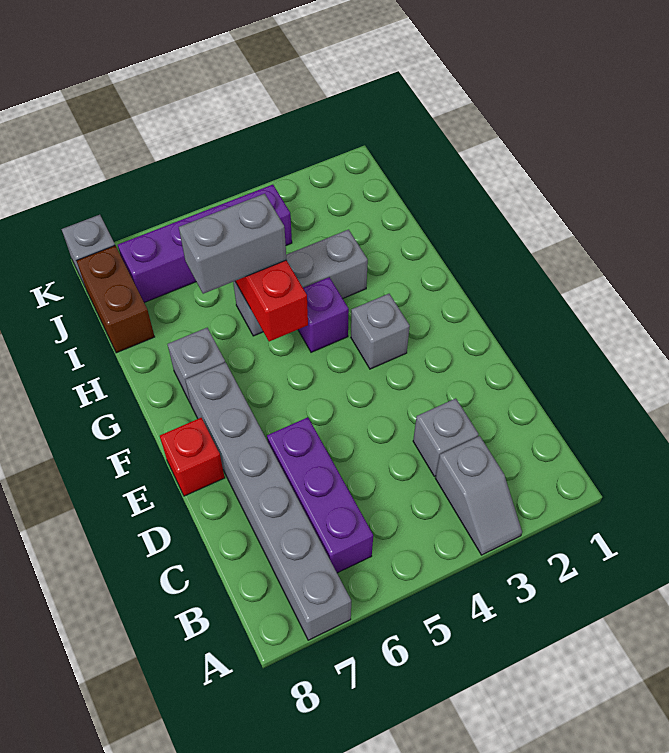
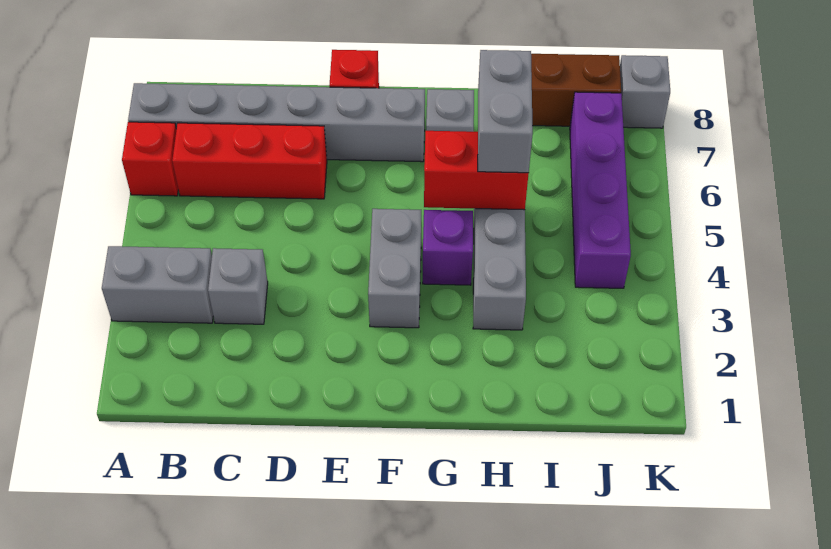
grey 1x2 slope [436,436,522,555] -> grey 1x2 brick [102,246,213,323]
none -> red 1x1 brick [122,122,178,196]
purple 1x3 brick [267,417,373,573] -> red 1x3 brick [172,123,327,199]
grey 1x1 brick [351,294,410,369] -> grey 1x2 brick [368,209,421,328]

